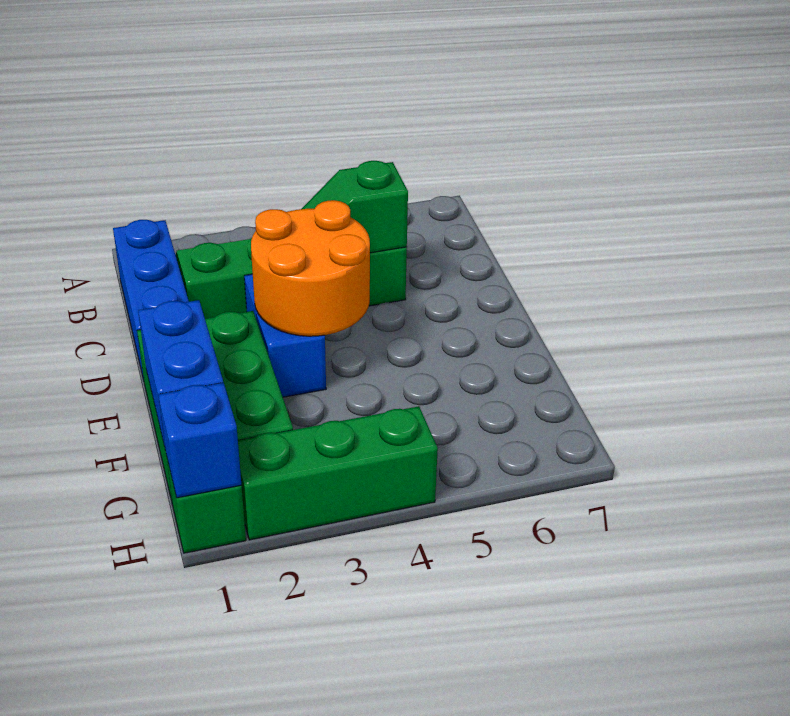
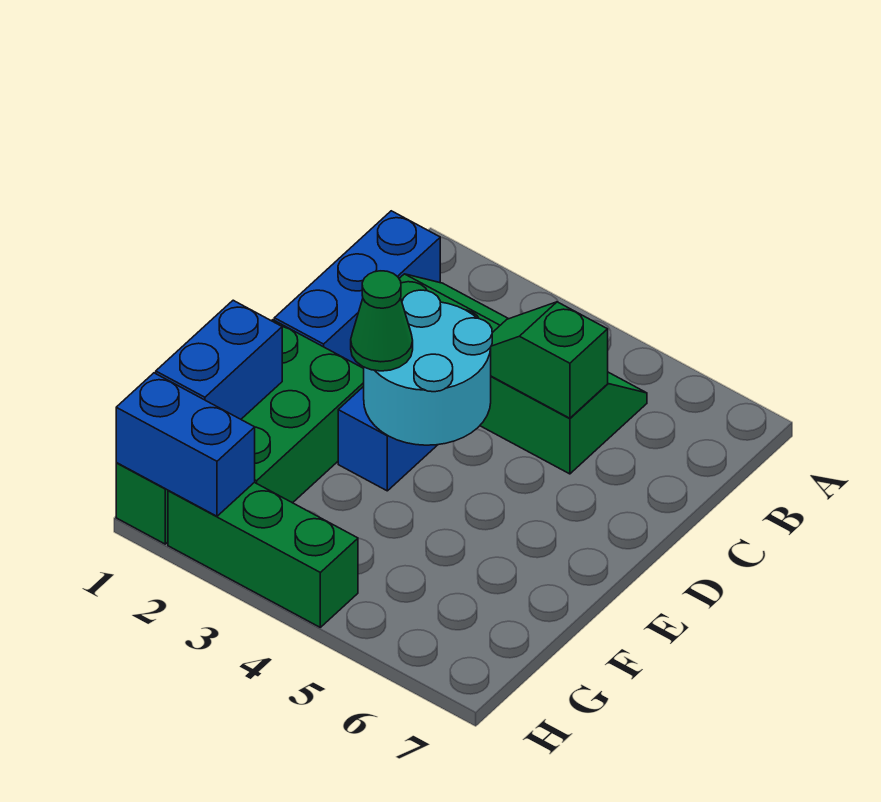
orange 2x2 round brick [251,200,370,336] -> cyan 2x2 round brick [364,290,492,445]
none -> green 1x1 cone [351,271,413,371]
blue 1x1 brick [158,383,241,498] -> blue 1x2 brick [116,373,255,516]

